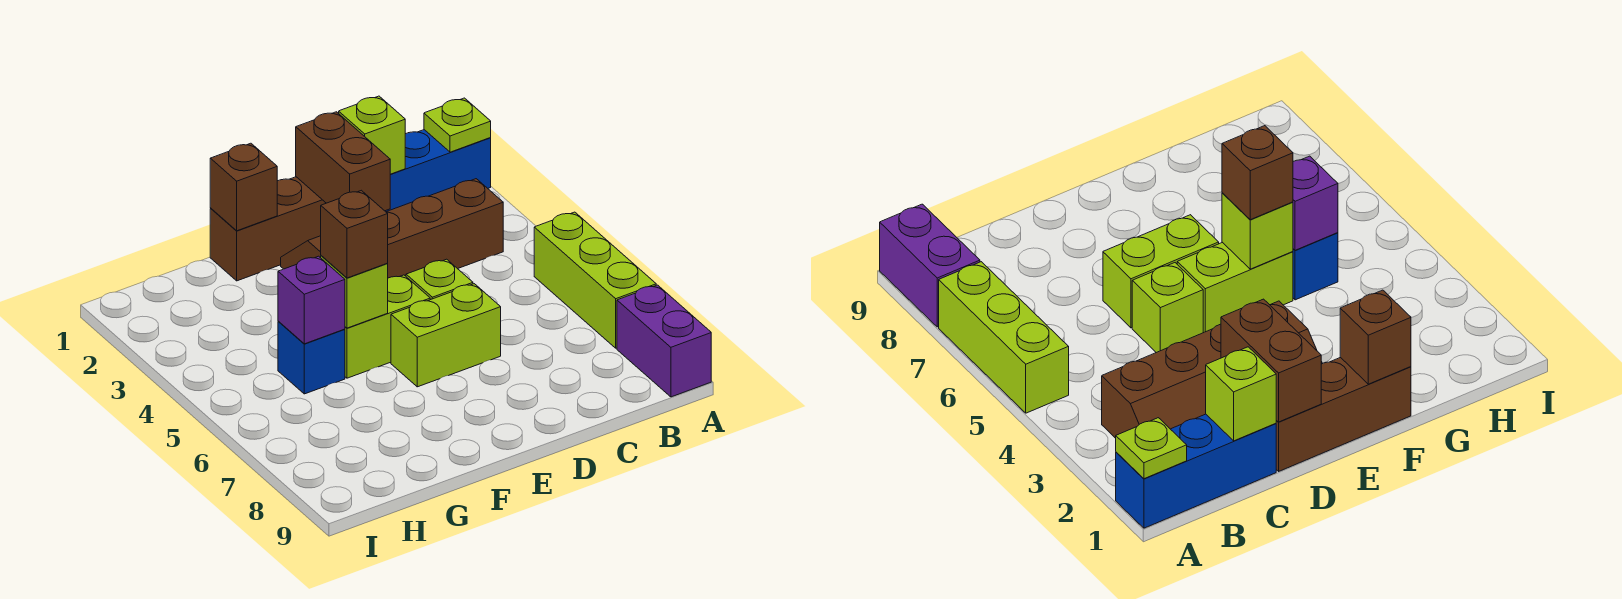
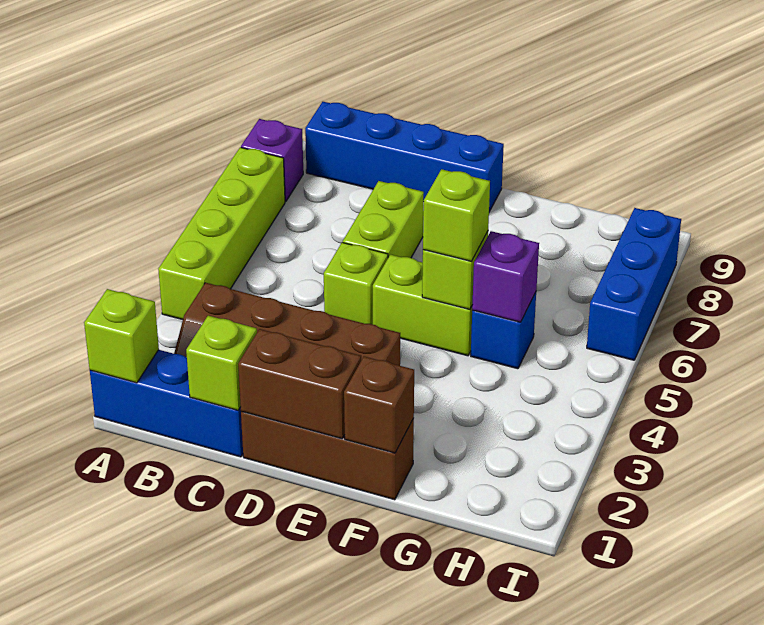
lime 1x1 plate [424,98,491,152] -> lime 1x1 brick [84,289,159,383]
lime 1x3 brick [534,212,656,348] -> lime 1x4 brick [158,147,285,320]
purple 1x2 brick [617,285,711,397] -> purple 1x1 brick [241,119,303,202]
none -> blue 1x4 brick [305,102,504,212]
brown 1x2 brick [296,112,391,211] -> brown 1x2 brick turned to [238,329,361,439]
lime 1x2 brick [391,284,501,387] -> lime 1x2 brick turned to [343,181,424,258]
brown 1x1 brick [321,190,388,278] -> lime 1x1 brick [423,169,490,261]
none -> blue 1x3 brick [587,208,681,360]

